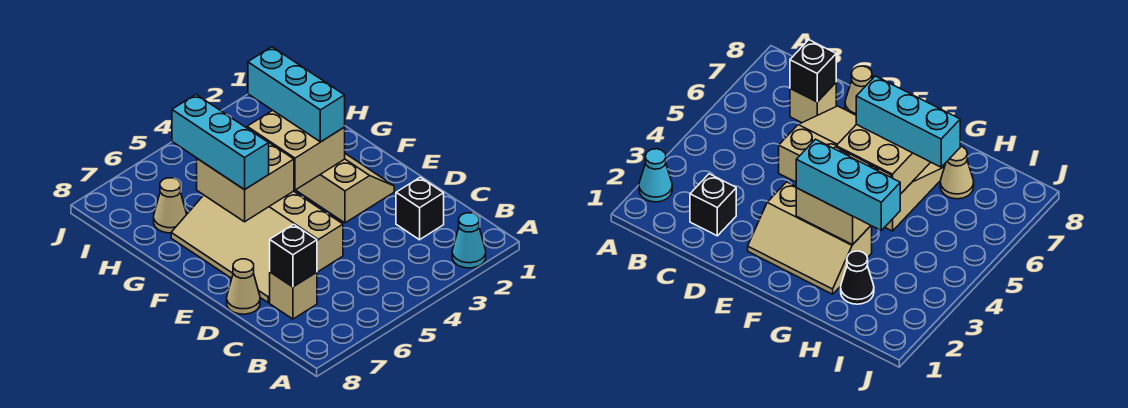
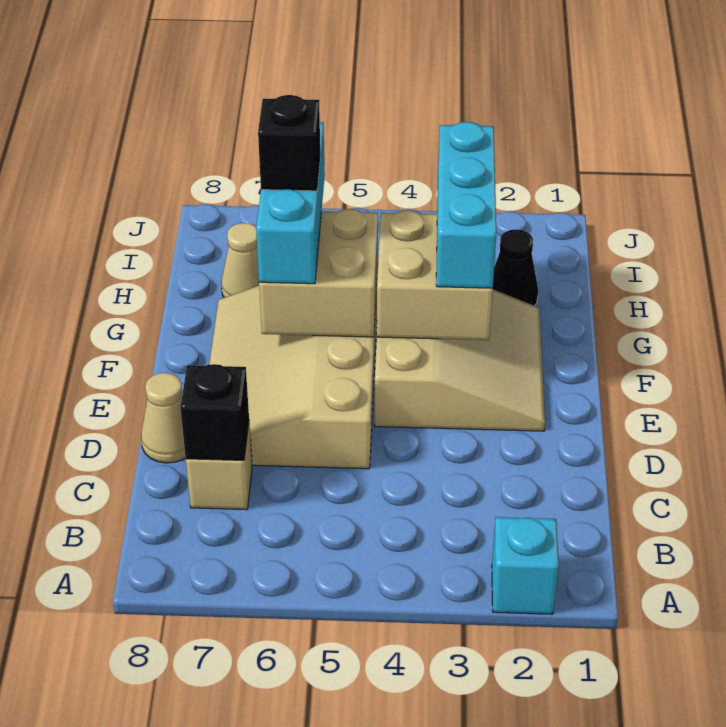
cyan 1x1 cone [452,213,486,268] -> cyan 1x1 brick [492,517,559,614]
black 1x1 brick [396,177,444,240] -> black 1x1 brick moved to [258,95,320,191]
tan 2x3 slope [296,154,394,223] -> tan 3x3 slope [374,289,545,431]

